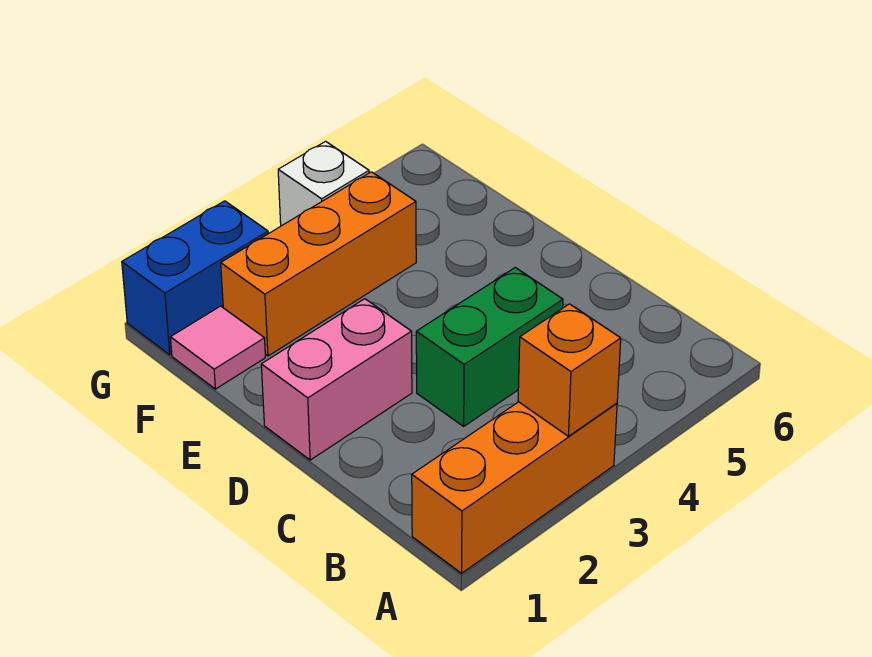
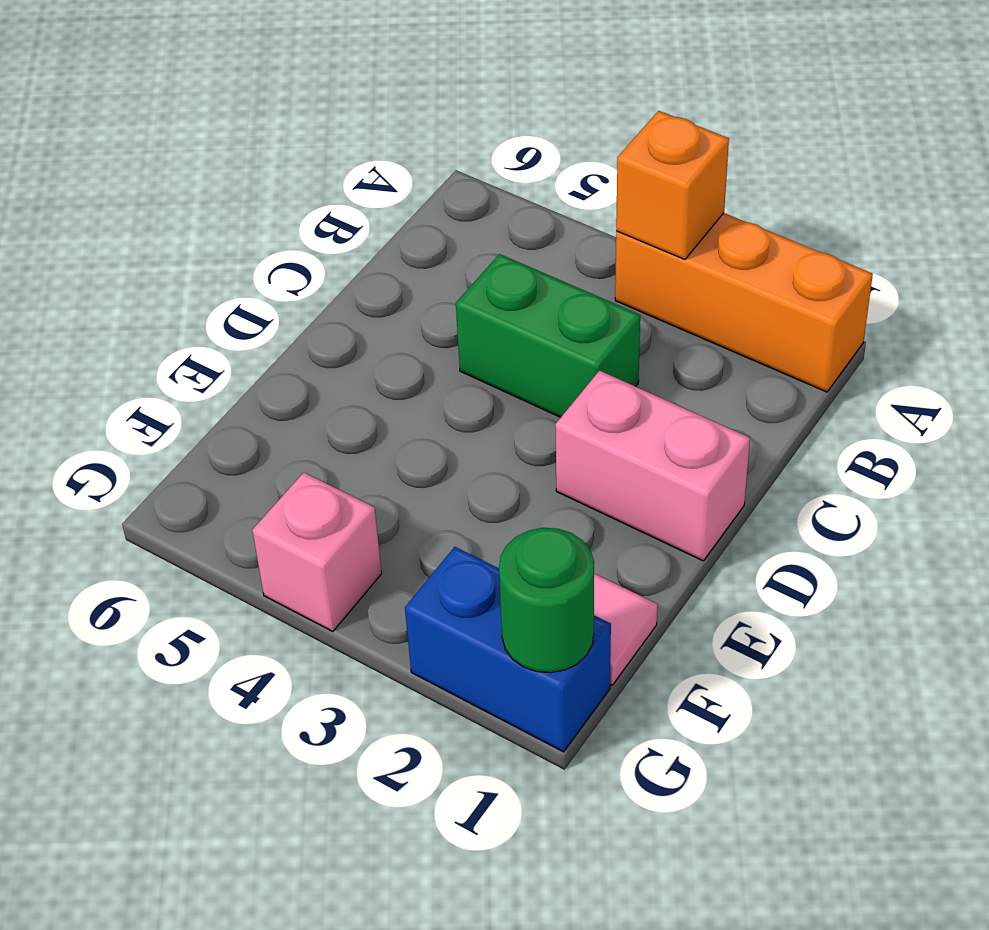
orange 1x3 brick [221,172,416,356] -> none
none -> green 1x1 round brick [499,528,594,673]
white 1x1 brick [278,141,369,226] -> pink 1x1 brick [252,473,382,632]

